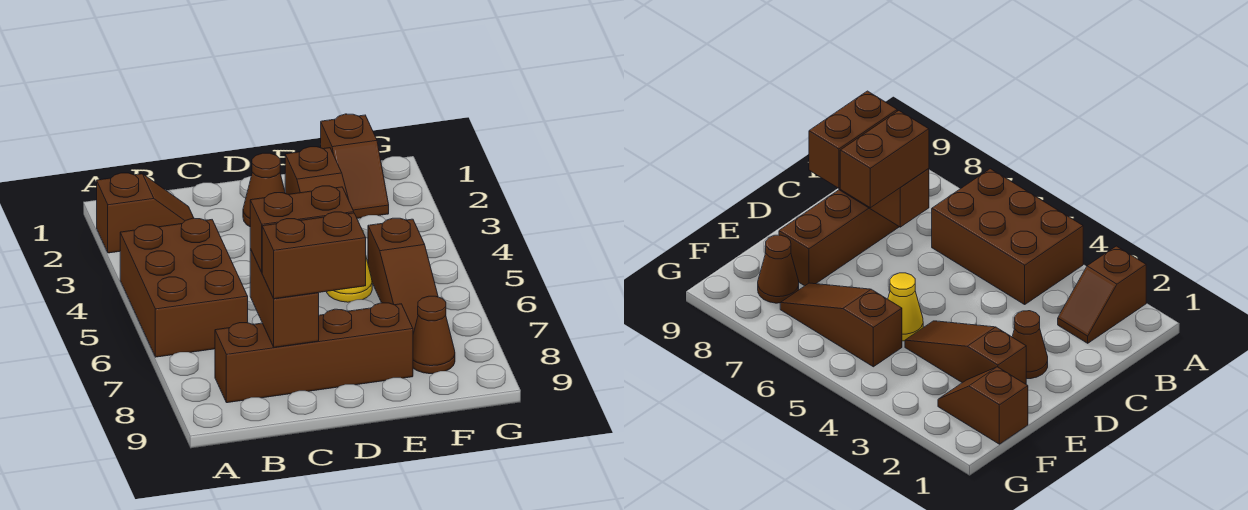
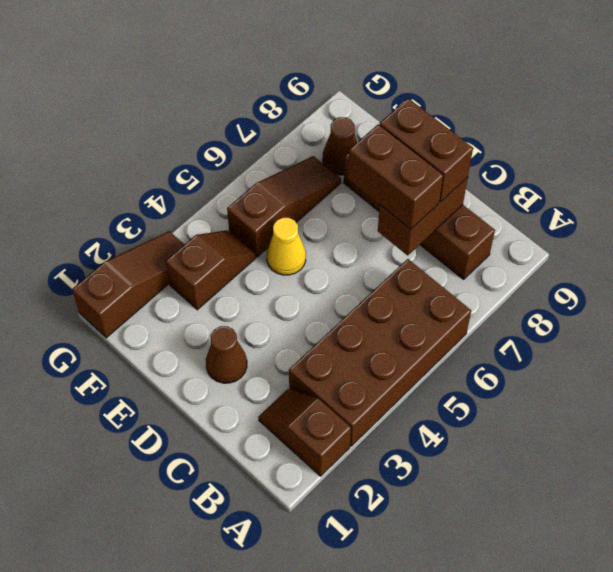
brown 2x3 brick [120,218,248,357] -> brown 2x4 brick [289,259,471,446]
brown 1x3 slope [285,147,349,200] -> brown 1x3 slope moved to [72,231,185,338]
brown 1x2 slope [321,114,389,218] -> brown 1x2 slope moved to [166,230,256,310]

